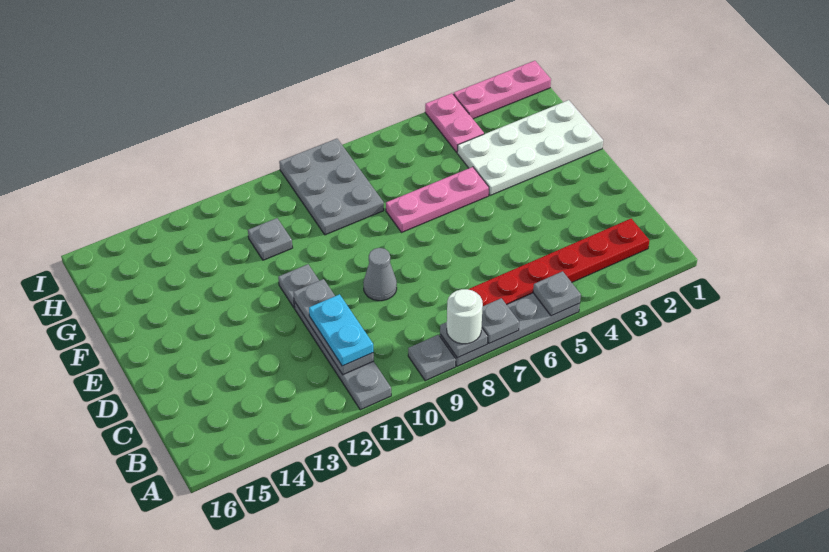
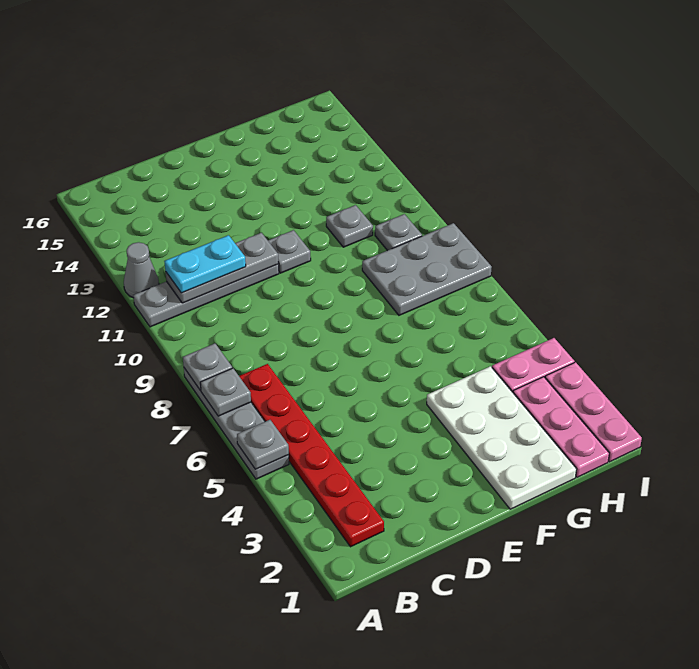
white 1x1 round brick [447,289,483,344] -> none
grey 1x1 plate [408,335,456,381] -> grey 1x1 plate moved to [375,214,422,251]
grey 1x1 cone [363,248,397,301] -> grey 1x1 cone moved to [124,242,159,298]
pink 1x3 plate [386,167,489,233] -> pink 1x3 plate moved to [513,377,609,477]

